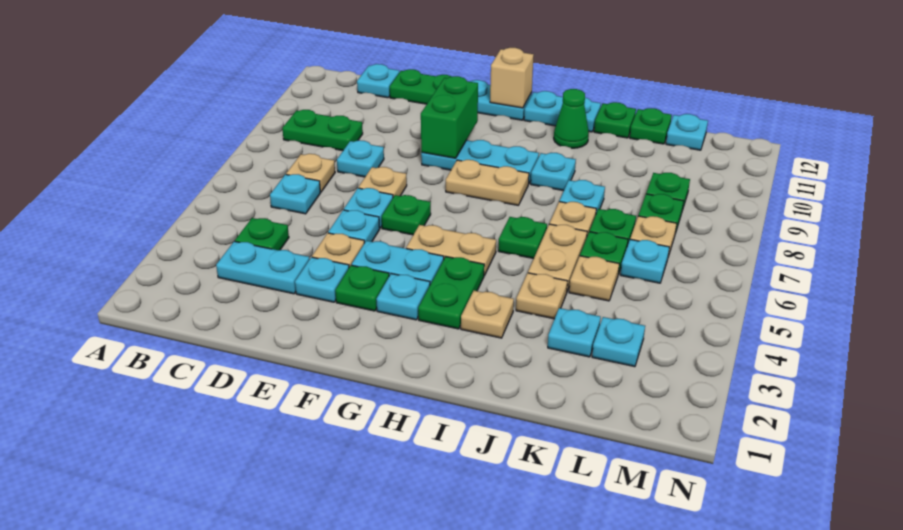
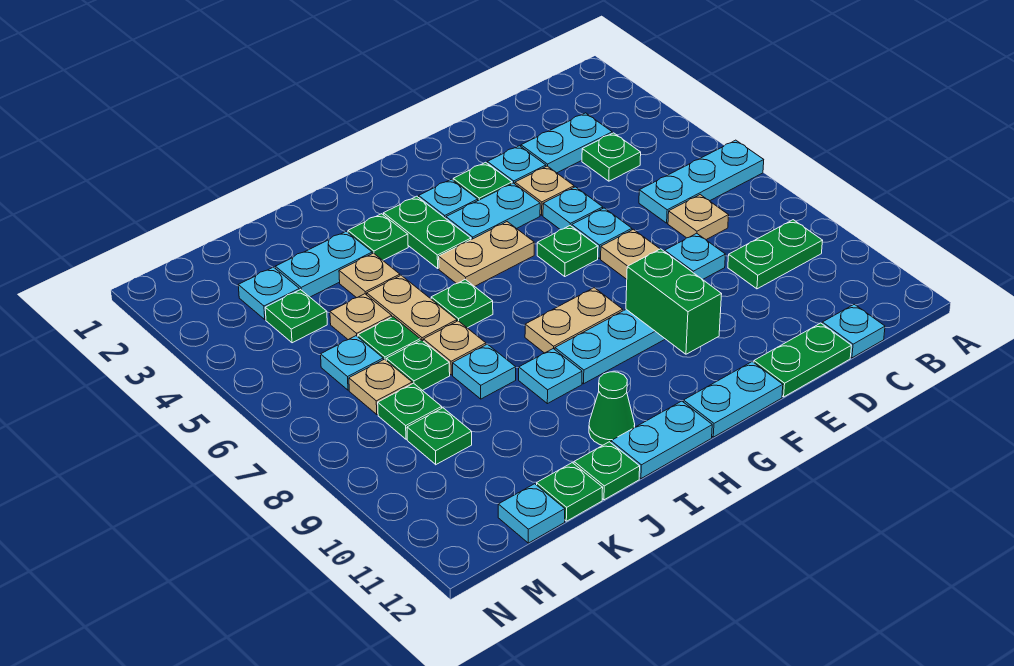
cyan 1x1 plate [270,174,320,214] -> cyan 1x3 plate [639,140,764,223]
tan 1x1 brick [490,48,533,108] -> none
tan 1x1 plate [461,291,514,338] -> green 1x1 plate [348,214,408,260]
cyan 1x1 plate [548,308,601,357] -> cyan 1x2 plate [275,231,372,297]
none -> green 1x1 plate [265,290,327,343]

